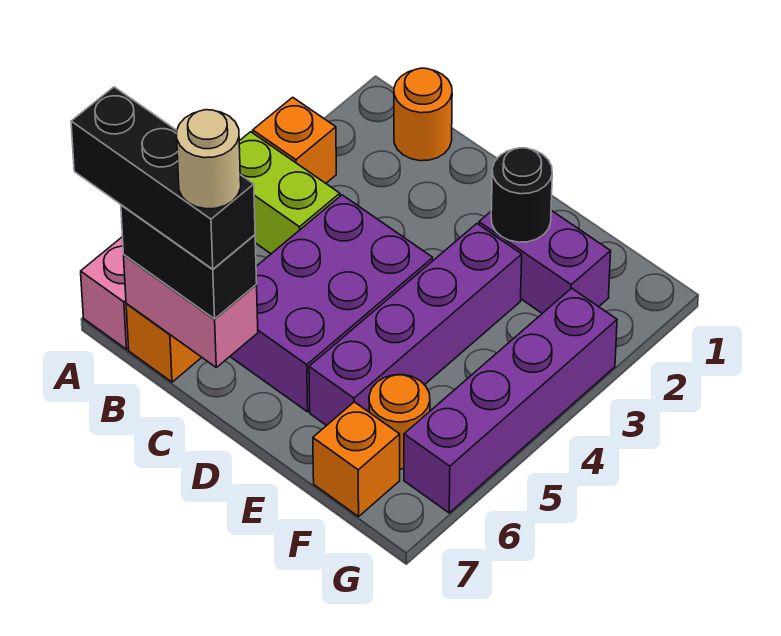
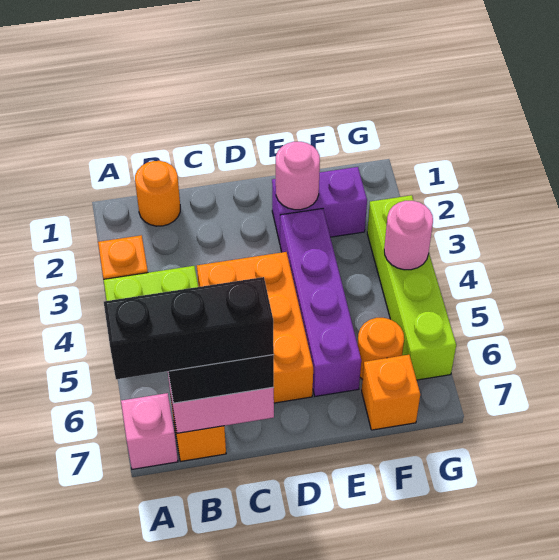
purple 2x3 brick [230,195,433,412] -> orange 2x3 brick [197,252,313,403]
tan 1x1 round brick [177,110,241,209] -> none
black 1x1 round brick [491,148,552,242] -> pink 1x1 round brick [276,142,320,210]
purple 1x4 brick [404,288,617,513] -> lime 1x4 brick [367,195,456,380]
none -> pink 1x1 round brick [384,201,433,270]

